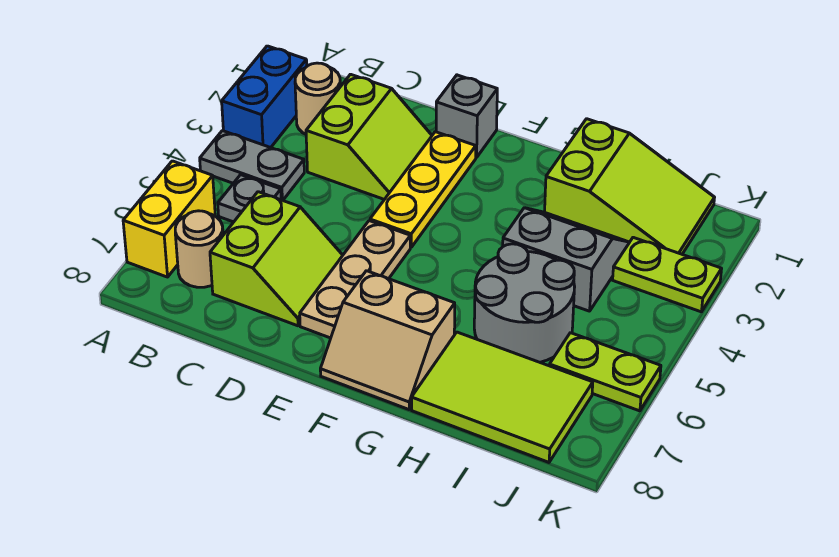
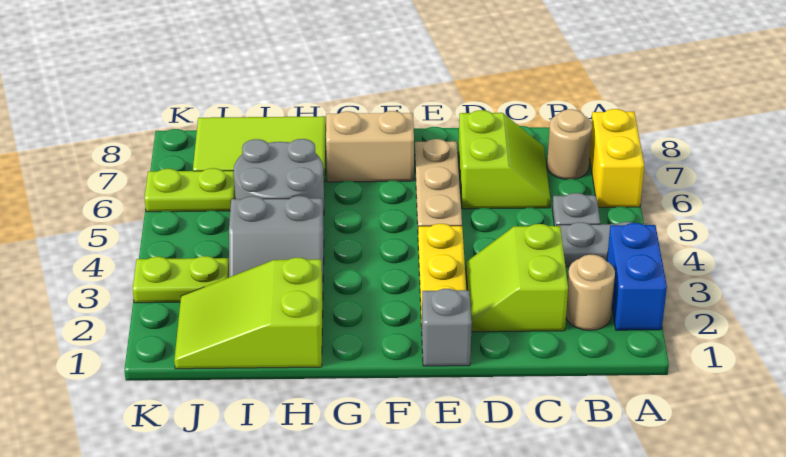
lime 2x2 slope [210,192,343,326] -> lime 2x2 slope turned to [458,110,550,209]

